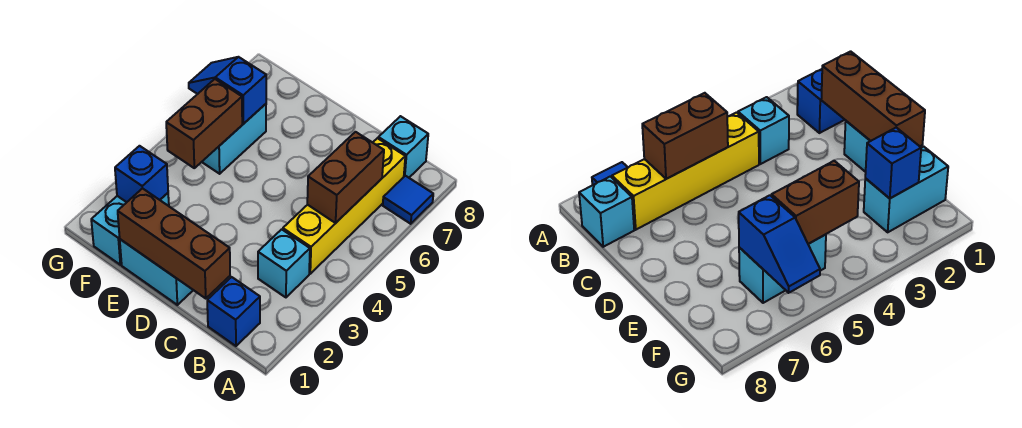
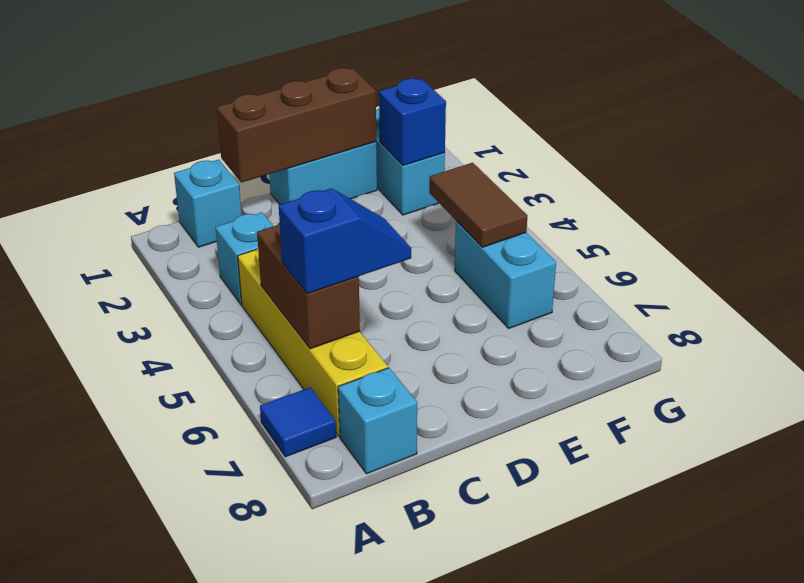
blue 1x1 brick [207,277,260,346] -> cyan 1x1 brick [174,160,241,247]
brown 1x2 brick [166,79,242,168] -> brown 1x2 tile [429,163,527,247]
blue 1x2 slope [189,57,266,124] -> blue 1x2 slope moved to [279,188,411,294]

